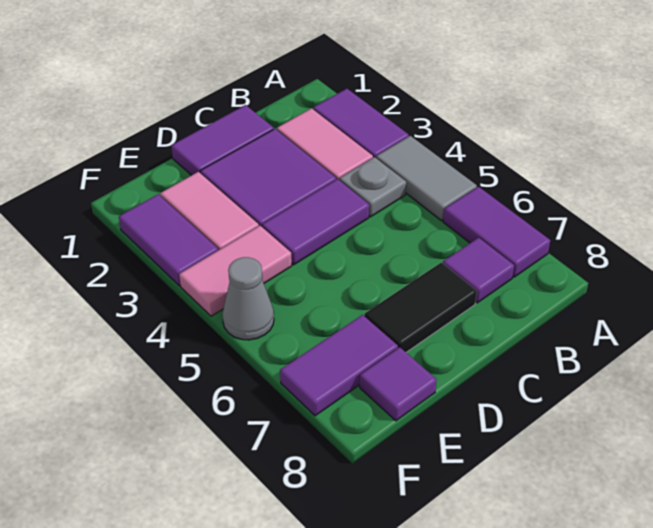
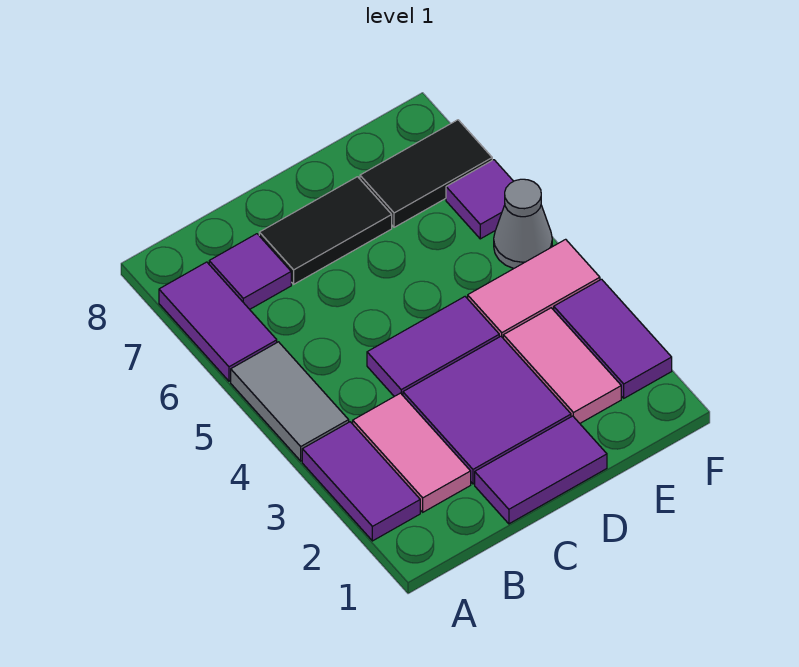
grey 1x1 plate [340,157,406,217] -> none
purple 1x2 tile [280,315,398,416] -> black 1x2 tile [360,120,492,227]
purple 1x1 tile [360,347,437,421] -> purple 1x1 tile moved to [446,160,513,239]

